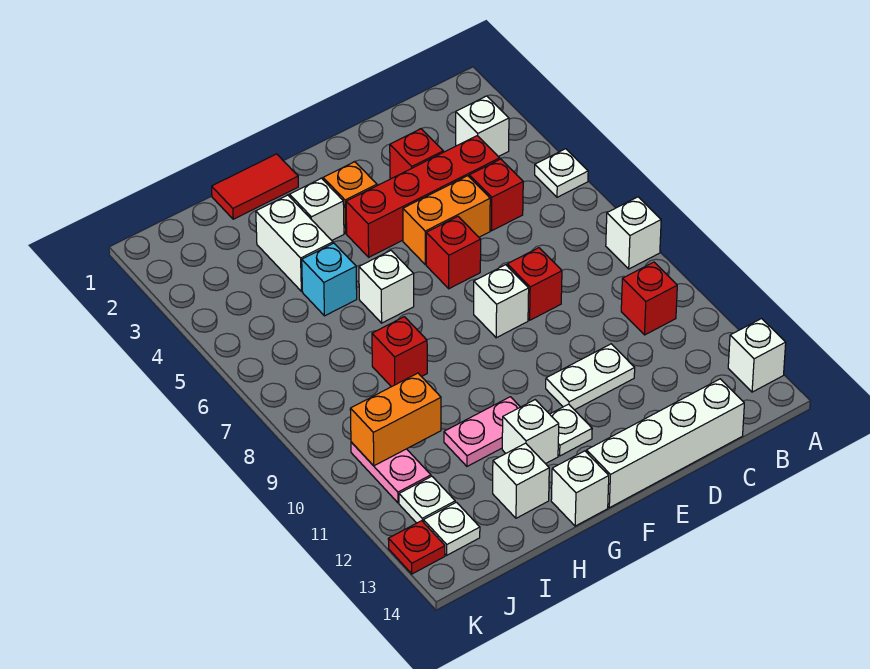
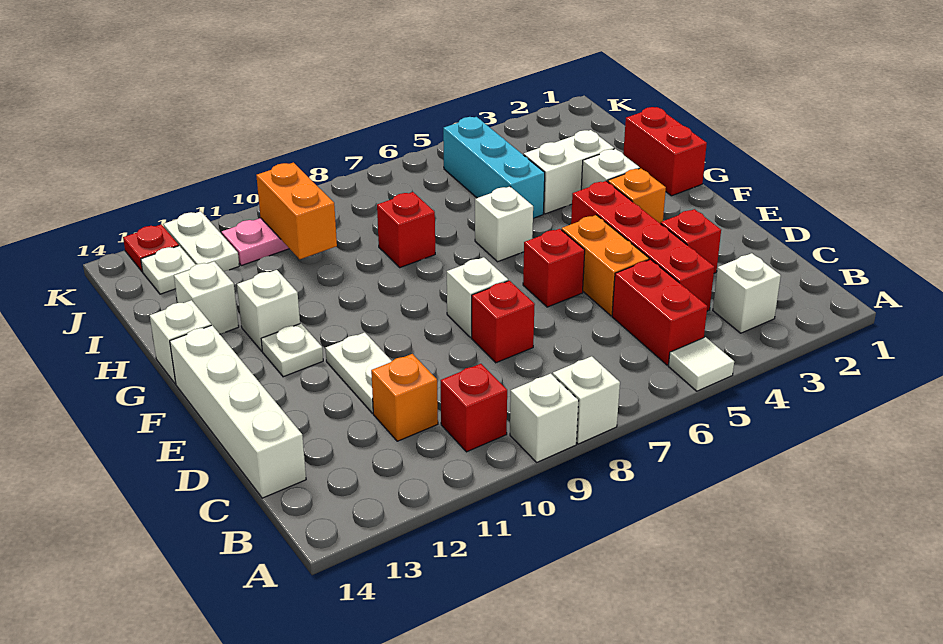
white 1x1 plate [535,149,588,197] -> white 1x1 tile [668,337,734,391]
white 1x1 brick [728,319,786,392] -> white 1x1 brick moved to [510,373,579,462]
red 1x1 brick [469,159,523,231] -> red 1x2 brick [612,259,707,365]
none -> orange 1x1 brick [371,354,438,441]
red 1x2 tile [212,154,298,219] -> red 1x2 brick [623,107,707,196]
pink 1x2 plate [444,397,520,466] -> none
cyan 1x1 brick [302,243,357,316] -> cyan 1x3 brick [443,117,545,218]
white 1x1 plate [399,476,455,523] -> white 1x2 plate [163,211,239,271]

